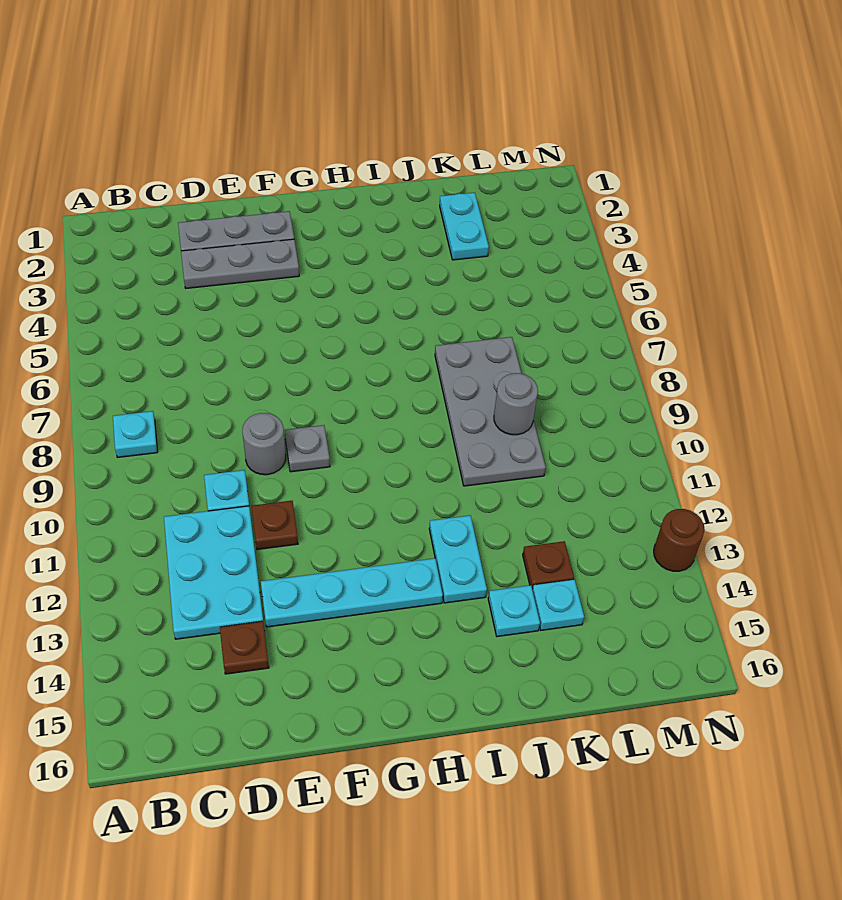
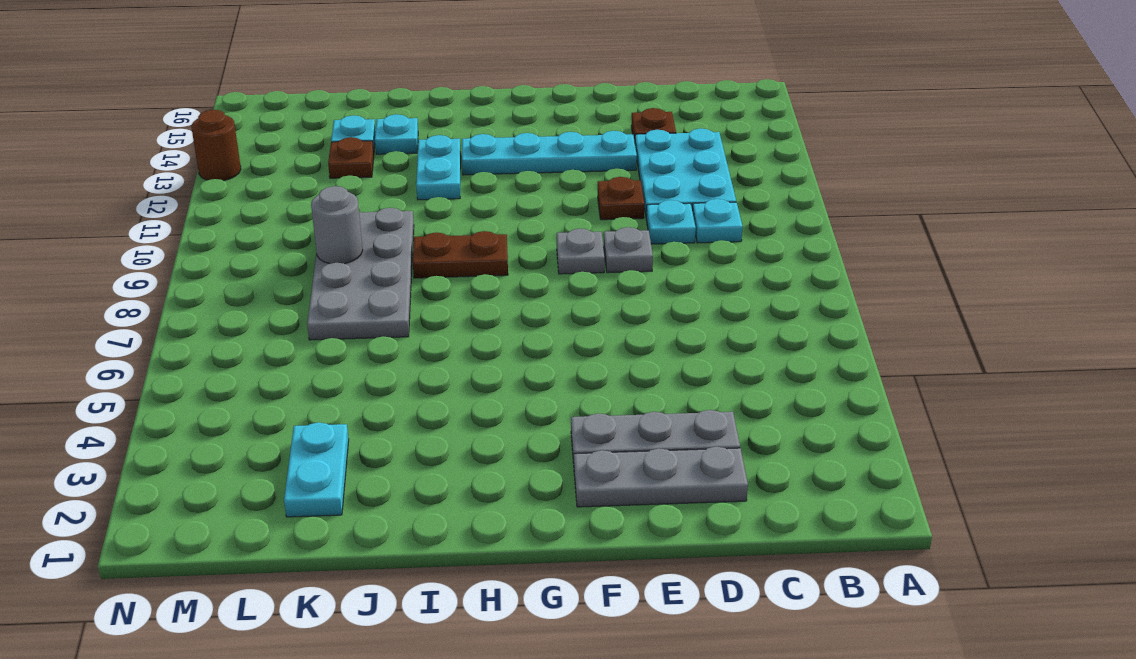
cyan 1x1 plate [113,411,157,457] -> cyan 1x1 plate moved to [692,199,743,243]
grey 1x1 round brick [242,413,286,475] -> grey 1x1 plate [604,227,653,273]
none -> brown 1x2 plate [413,231,508,278]

